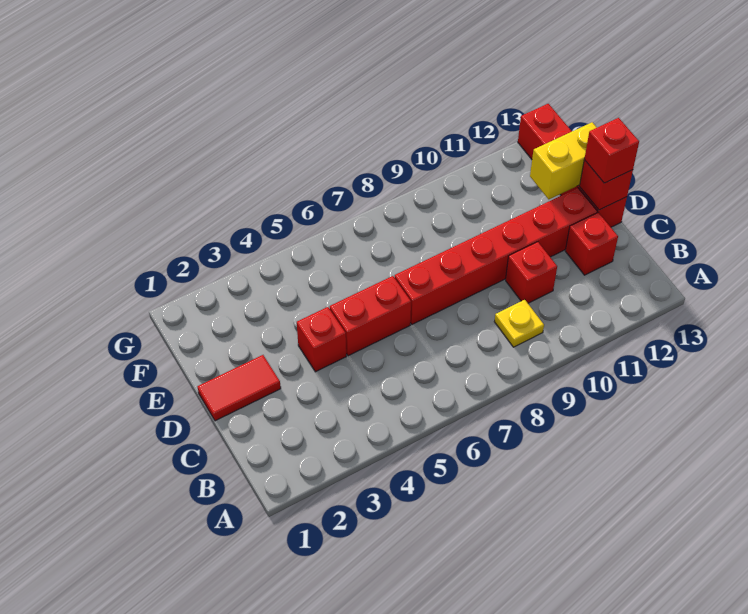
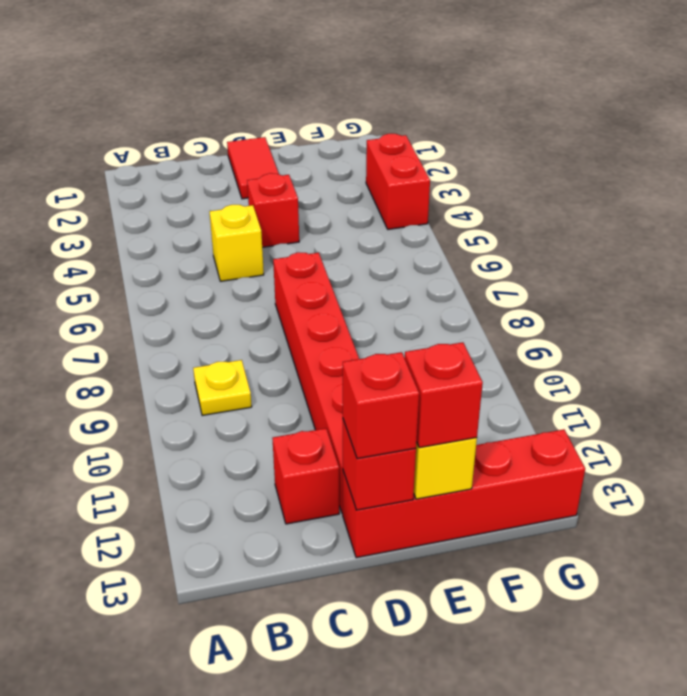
none -> yellow 1x1 brick [210,205,264,281]
red 1x1 brick [506,242,557,303] -> red 1x1 brick moved to [405,342,483,448]
red 1x2 brick [330,276,411,356] -> red 1x2 brick moved to [366,134,430,229]

